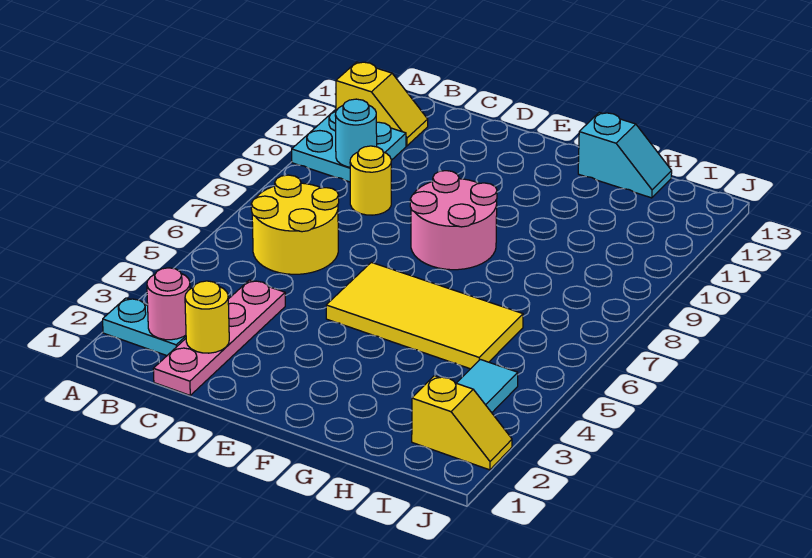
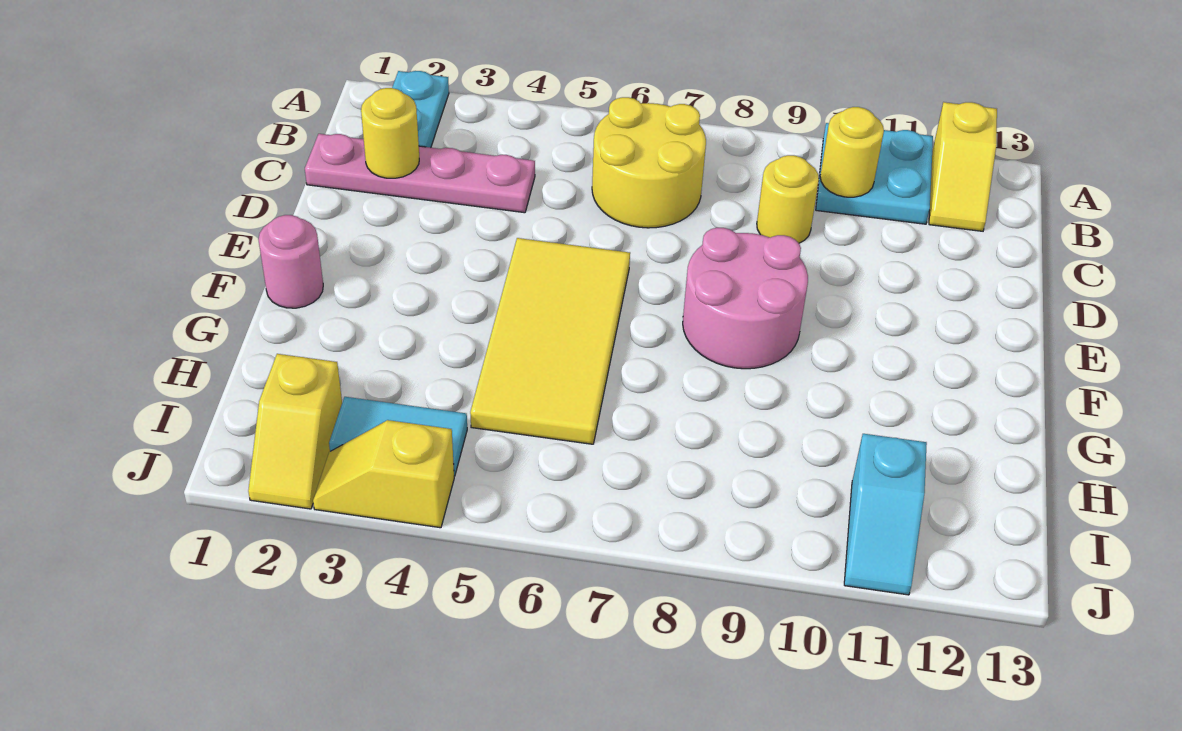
pink 1x1 round brick [147,268,190,340] -> pink 1x1 round brick moved to [258,215,323,308]
cyan 1x1 round brick [335,99,377,167] -> yellow 1x1 round brick [820,107,884,197]
cyan 1x2 slope [578,113,672,198] -> cyan 1x2 slope moved to [844,434,927,595]
none -> yellow 1x2 slope [313,420,454,528]

